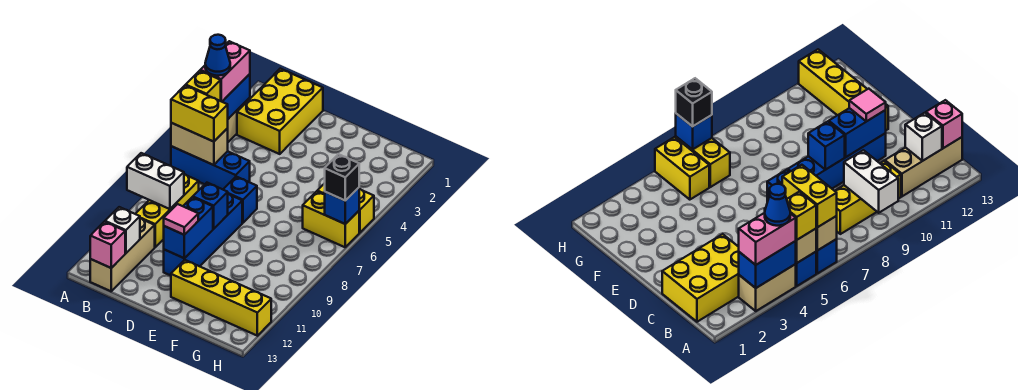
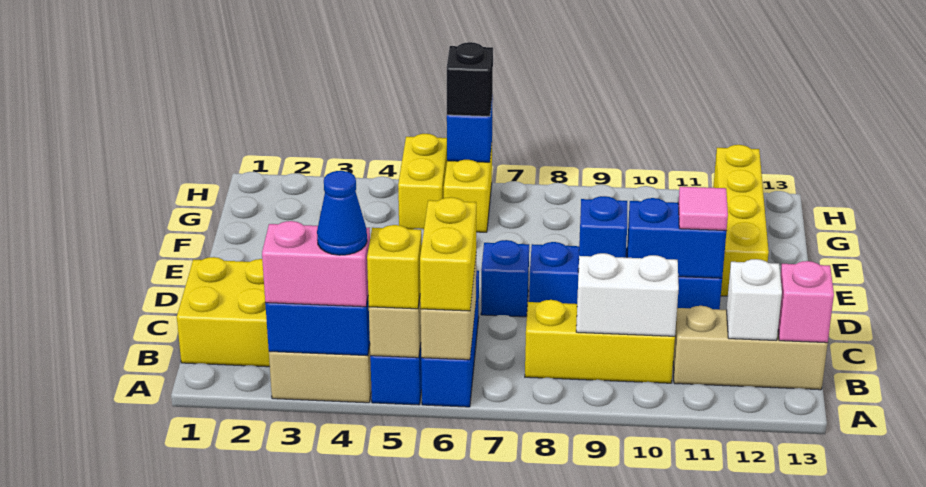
white 1x2 brick [127,153,184,209] -> white 1x2 brick turned to [576,253,679,336]

